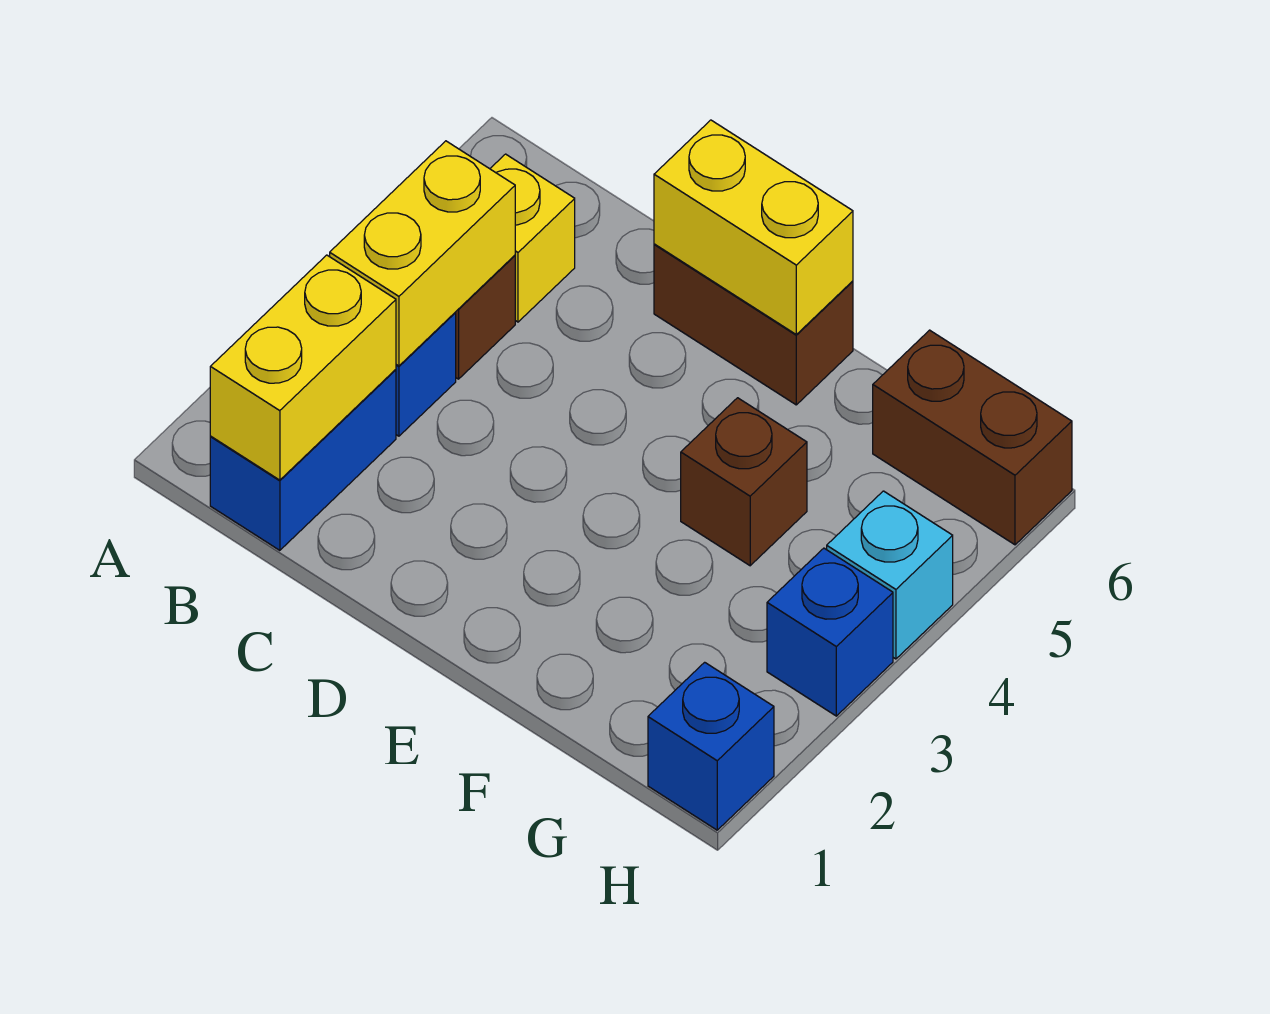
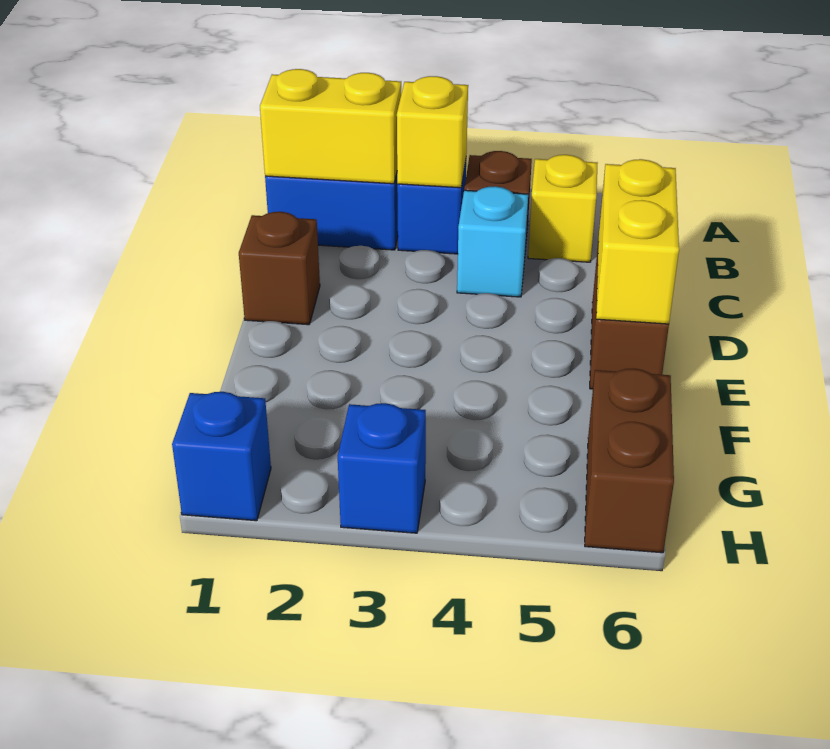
yellow 1x2 brick [330,141,515,366] -> yellow 1x1 brick [397,76,468,188]
brown 1x1 brick [681,398,807,566] -> brown 1x1 brick moved to [239,212,320,325]
cyan 1x1 brick [827,491,953,659] -> cyan 1x1 brick moved to [457,186,528,297]

